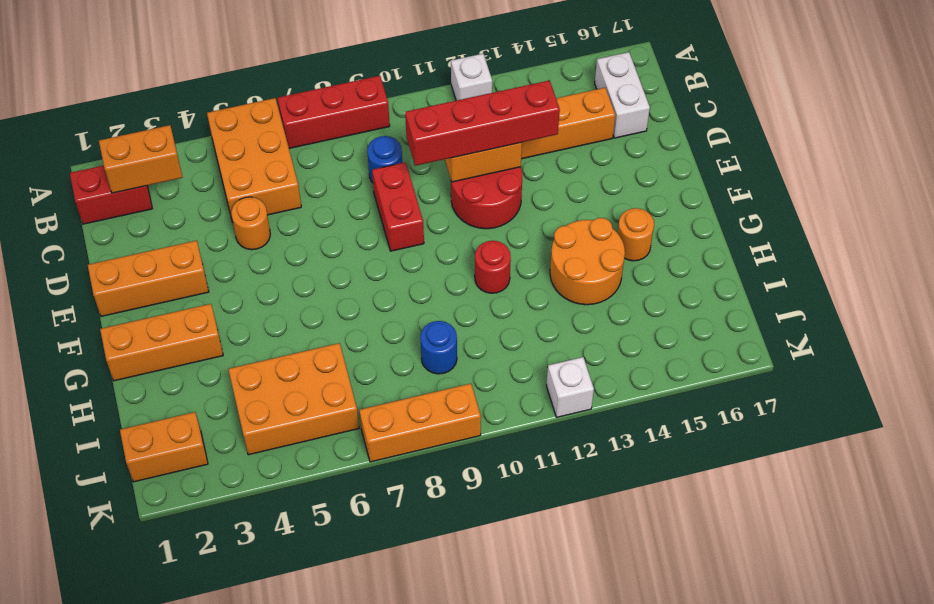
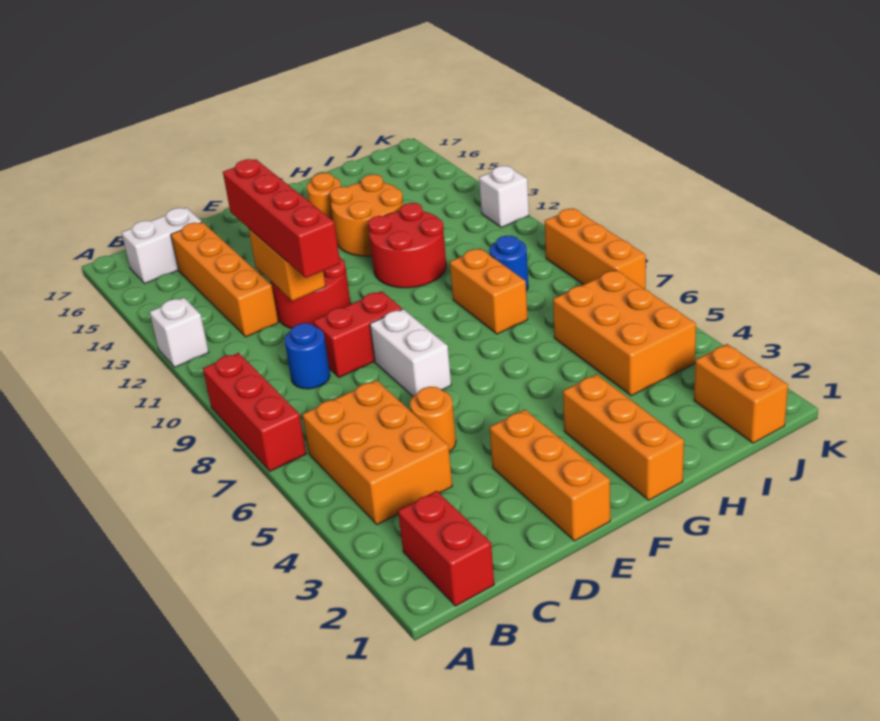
orange 2x3 brick [207,98,301,222] -> orange 2x3 brick turned to [302,380,452,525]
orange 1x2 brick [99,125,183,193] -> orange 1x2 brick moved to [450,248,528,334]
none -> white 1x2 brick [370,309,451,396]
red 1x1 round brick [475,241,511,293] -> red 2x2 round brick [368,203,446,288]

